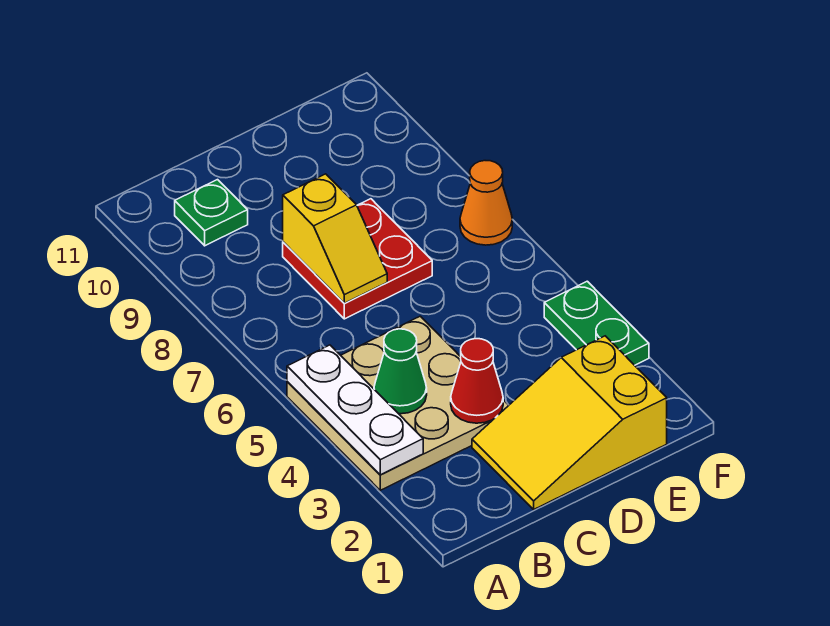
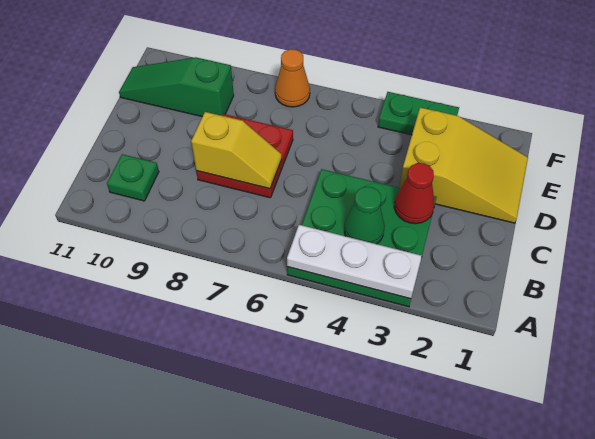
tan 3x3 plate [287,316,509,490] -> green 3x3 plate [287,169,437,307]
yellow 2x3 slope [472,336,667,509] -> yellow 2x3 slope turned to [399,107,528,223]
none -> green 1x3 slope [119,57,234,117]

